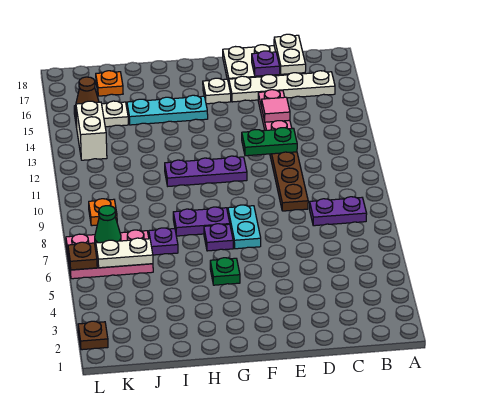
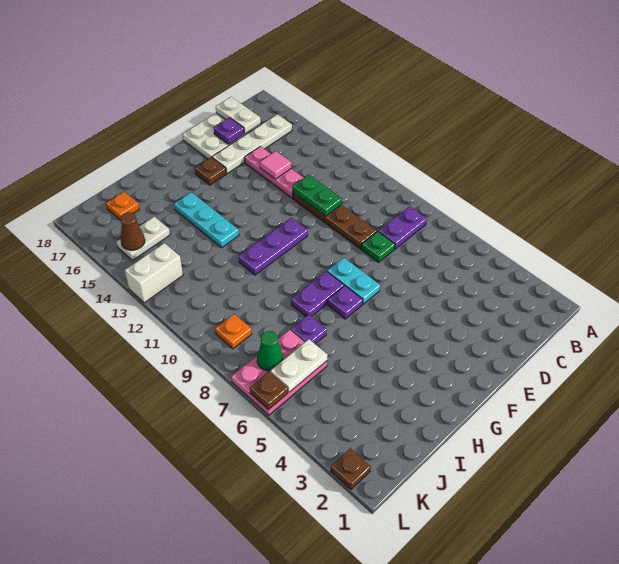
green 1x2 plate [242,128,297,156] -> green 1x2 plate turned to [293,175,342,216]
white 1x1 plate [203,78,231,104] -> brown 1x1 plate [195,157,226,185]
green 1x1 plate [210,258,240,285] -> green 1x1 plate moved to [361,231,395,262]
cyan 1x3 plate [127,95,208,125] -> cyan 1x3 plate turned to [174,192,239,248]
white 1x2 brick [76,101,107,160] -> white 1x2 brick turned to [125,243,183,303]

